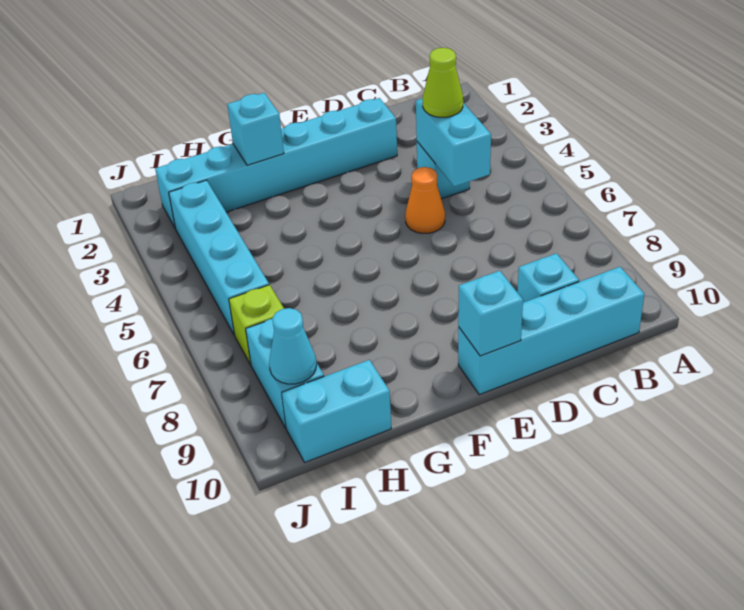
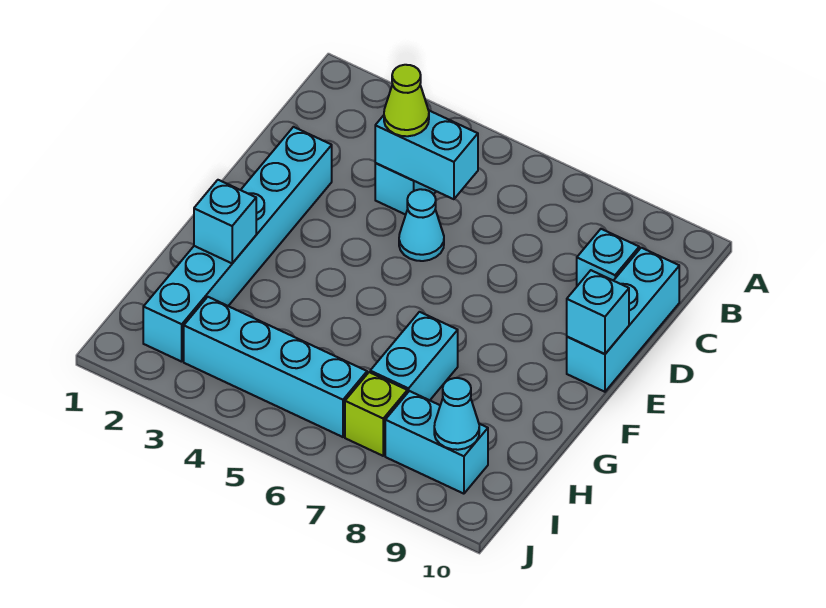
cyan 1x4 brick [458,267,644,395] -> cyan 1x3 brick [567,248,679,392]
orange 1x1 cone [405,167,445,233] -> cyan 1x1 cone [399,189,444,261]
cyan 1x2 brick [282,360,391,462] -> cyan 1x2 brick moved to [370,312,458,400]

